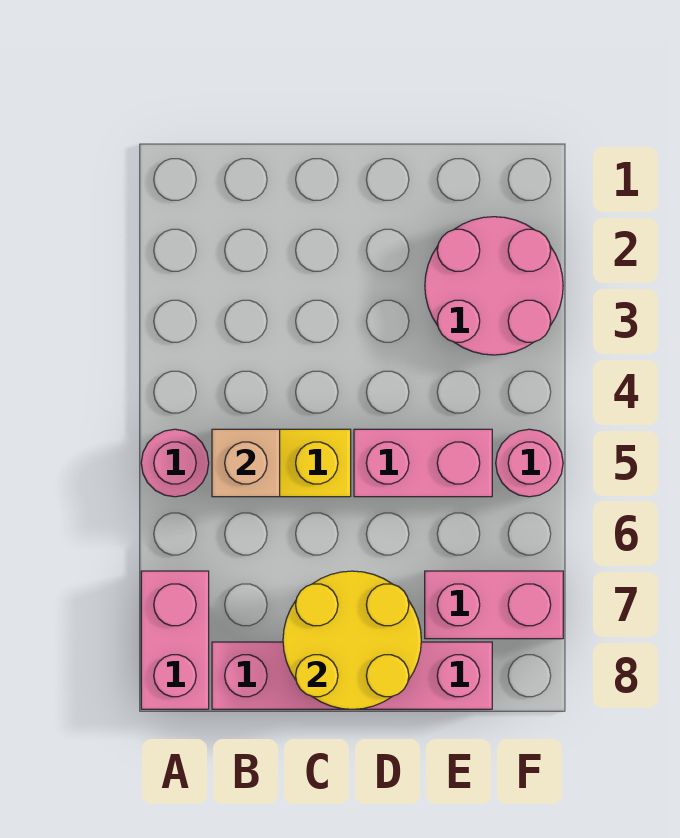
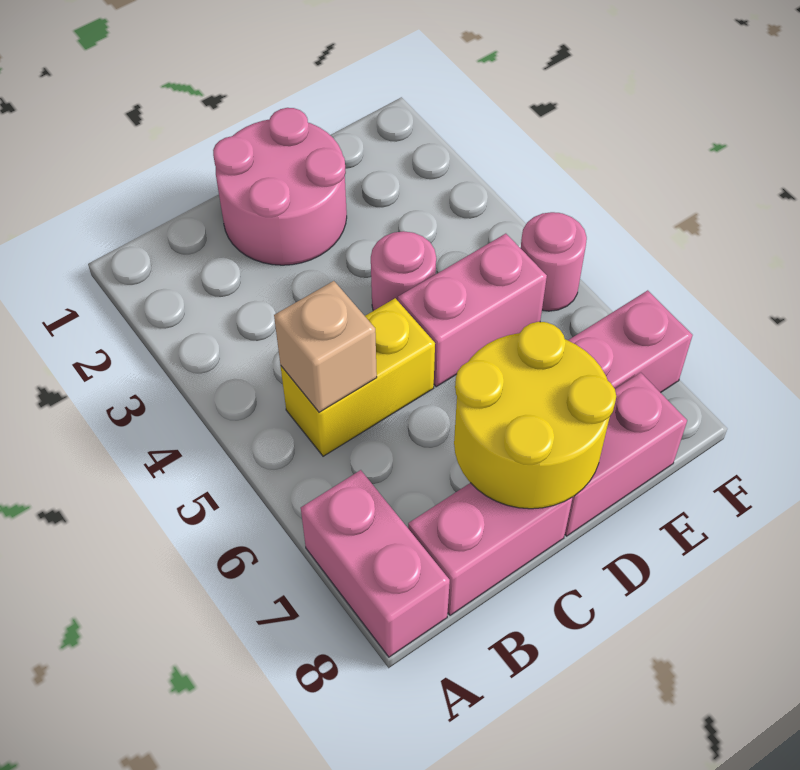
pink 1x1 round brick [141,429,209,497] -> pink 1x1 round brick moved to [371,231,436,311]
pink 2x2 round brick [425,217,563,355] -> pink 2x2 round brick moved to [213,108,347,265]

